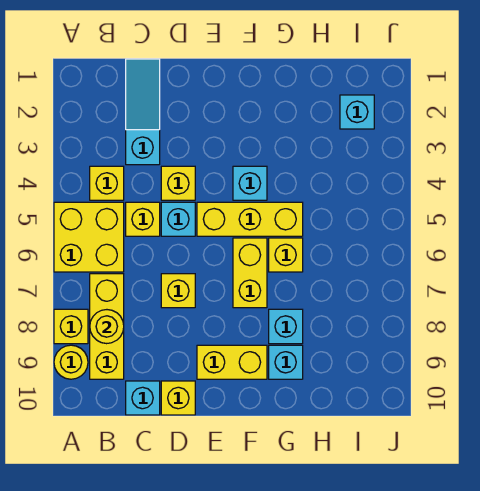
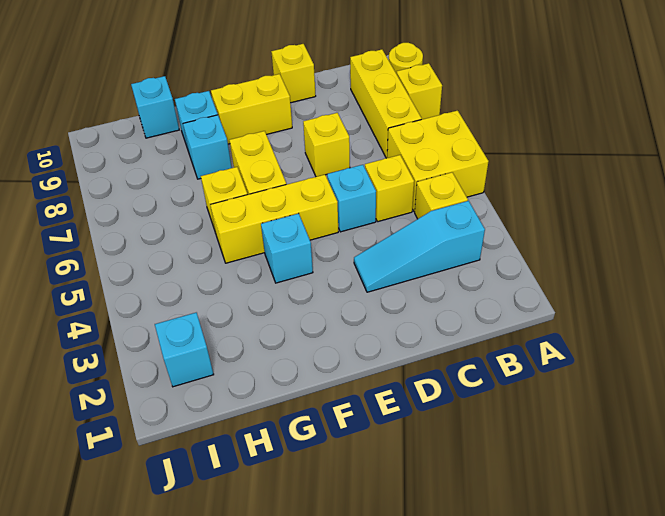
yellow 1x1 round brick [90,310,124,344] -> none
cyan 1x3 slope [126,59,160,165] -> cyan 1x3 slope turned to [354,201,485,292]
cyan 1x1 brick [126,381,160,415] -> cyan 1x1 brick moved to [131,76,179,138]
yellow 1x1 brick [161,166,195,200] -> none

